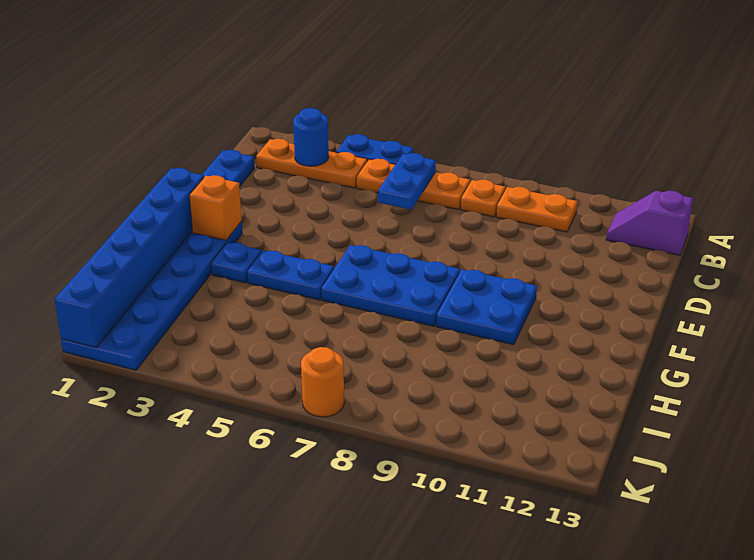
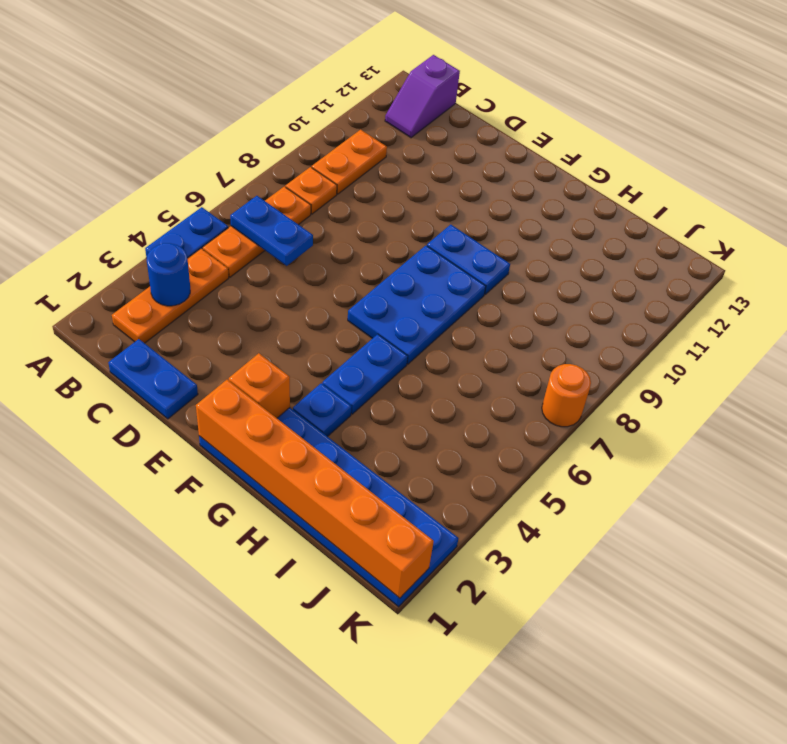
blue 1x6 brick [55,168,204,348] -> orange 1x6 brick [196,380,434,598]
blue 2x2 plate [436,269,537,345] -> blue 1x2 plate [427,225,510,294]

